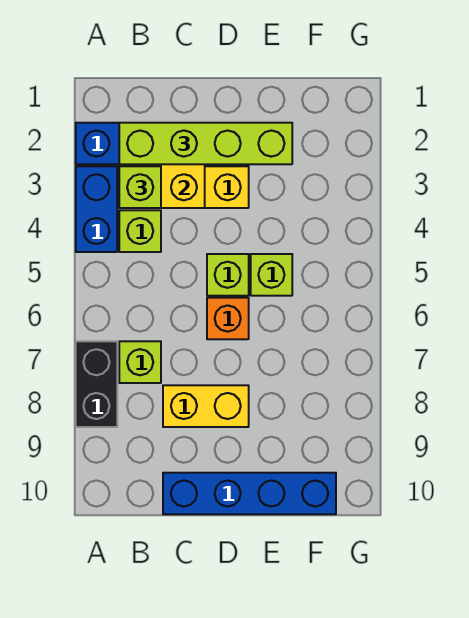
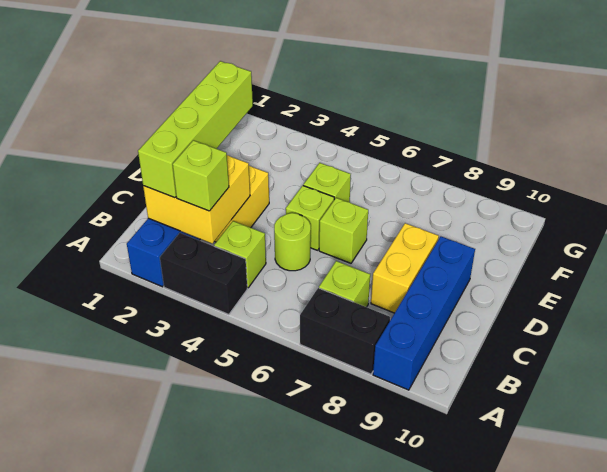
blue 1x2 brick [76,166,117,252] -> black 1x2 brick [160,233,247,315]
none -> lime 1x1 round brick [274,213,311,271]
blue 1x4 brick [163,473,336,514] -> blue 1x4 brick moved to [373,237,475,390]
orange 1x1 brick [207,298,249,339] -> lime 1x1 brick [319,198,368,263]

